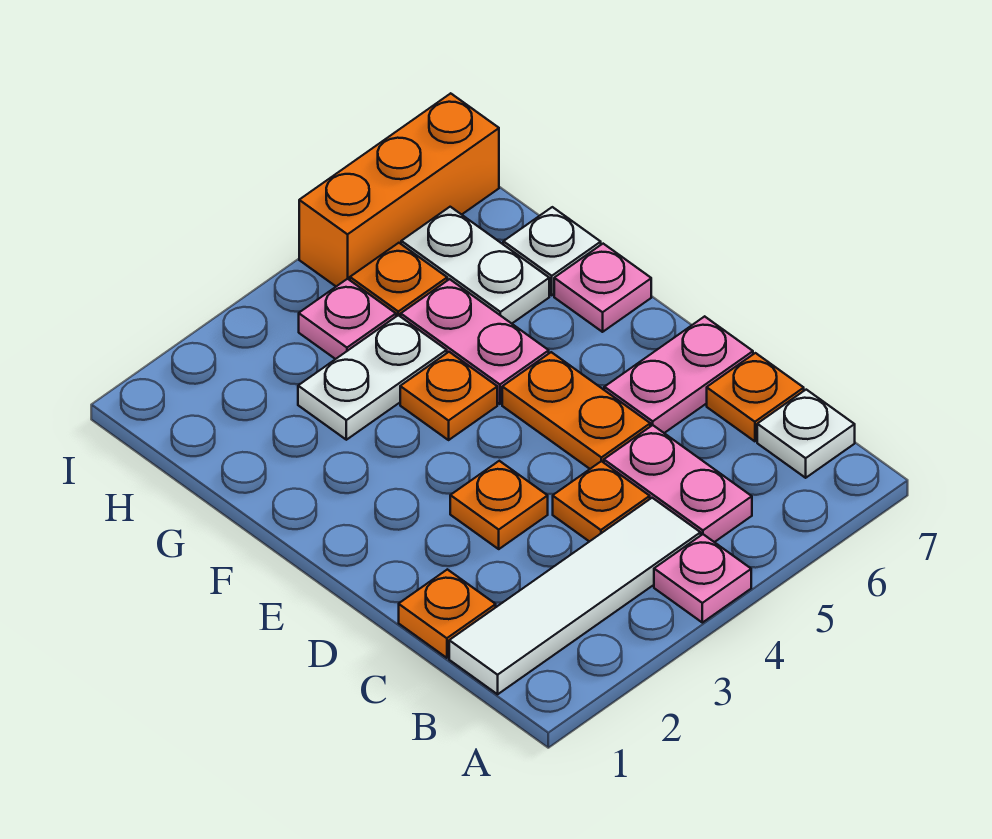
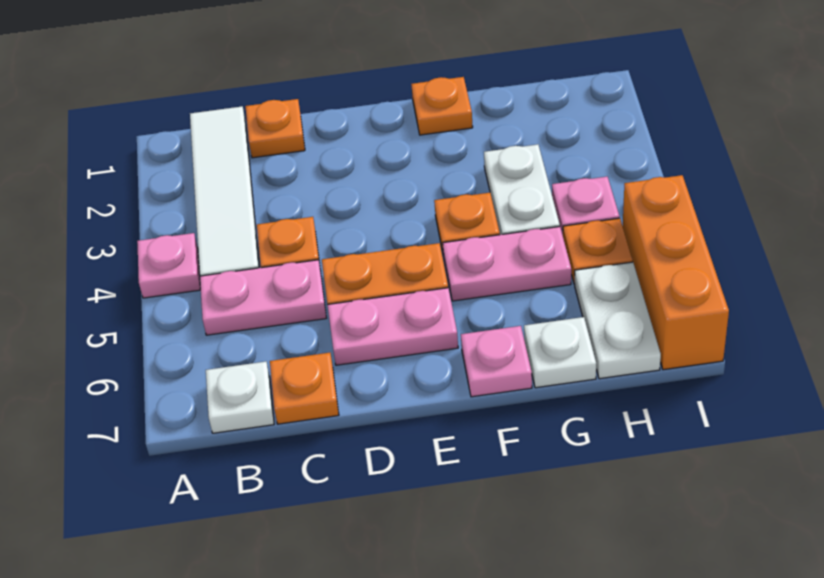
orange 1x1 plate [450,461,548,549] -> orange 1x1 plate moved to [411,77,473,135]
pink 1x2 plate [604,316,753,433] -> pink 1x2 plate turned to [328,288,458,365]
white 1x2 plate [401,207,549,323] -> white 1x2 plate turned to [575,262,661,379]

